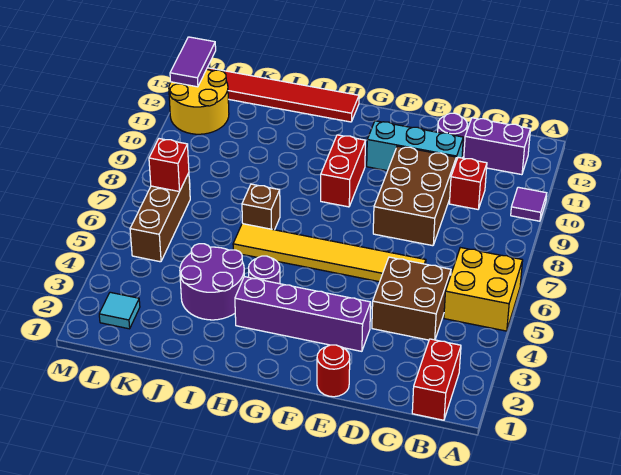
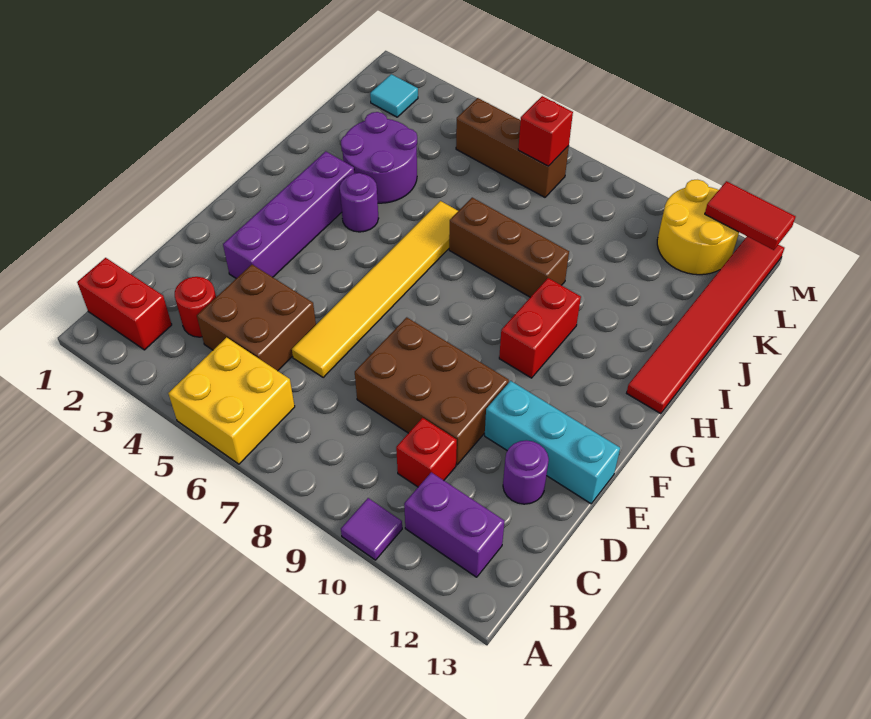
purple 1x2 brick [464,118,530,175] -> purple 1x2 brick turned to [404,472,505,577]
cyan 1x3 brick [367,121,463,171] -> cyan 1x3 brick turned to [485,381,620,504]
red 1x1 round brick [317,345,350,397] -> red 1x1 round brick moved to [175,277,216,337]
red 1x2 brick [321,135,366,207] -> red 1x2 brick turned to [499,278,581,378]
brown 1x1 brick [242,184,280,230] -> brown 1x3 brick [449,198,569,297]
purple 1x2 tile [170,37,216,87] -> red 1x2 tile [705,181,796,250]

